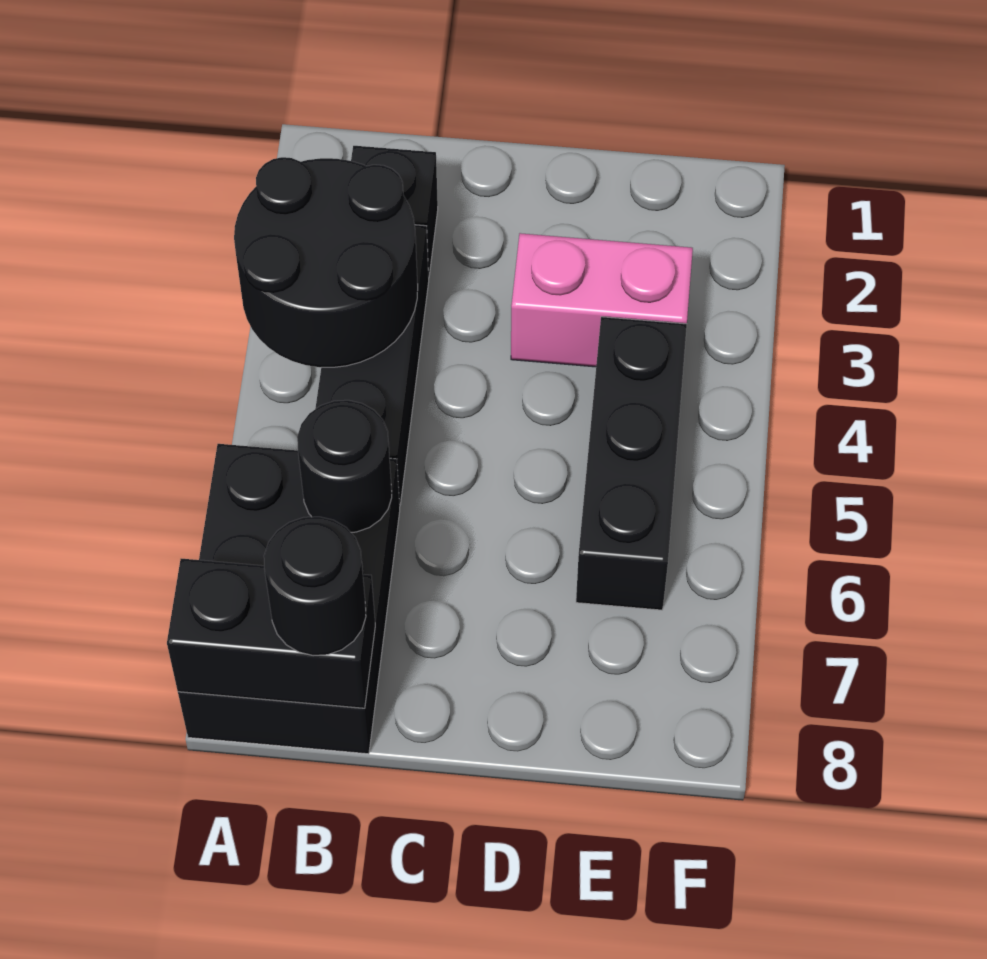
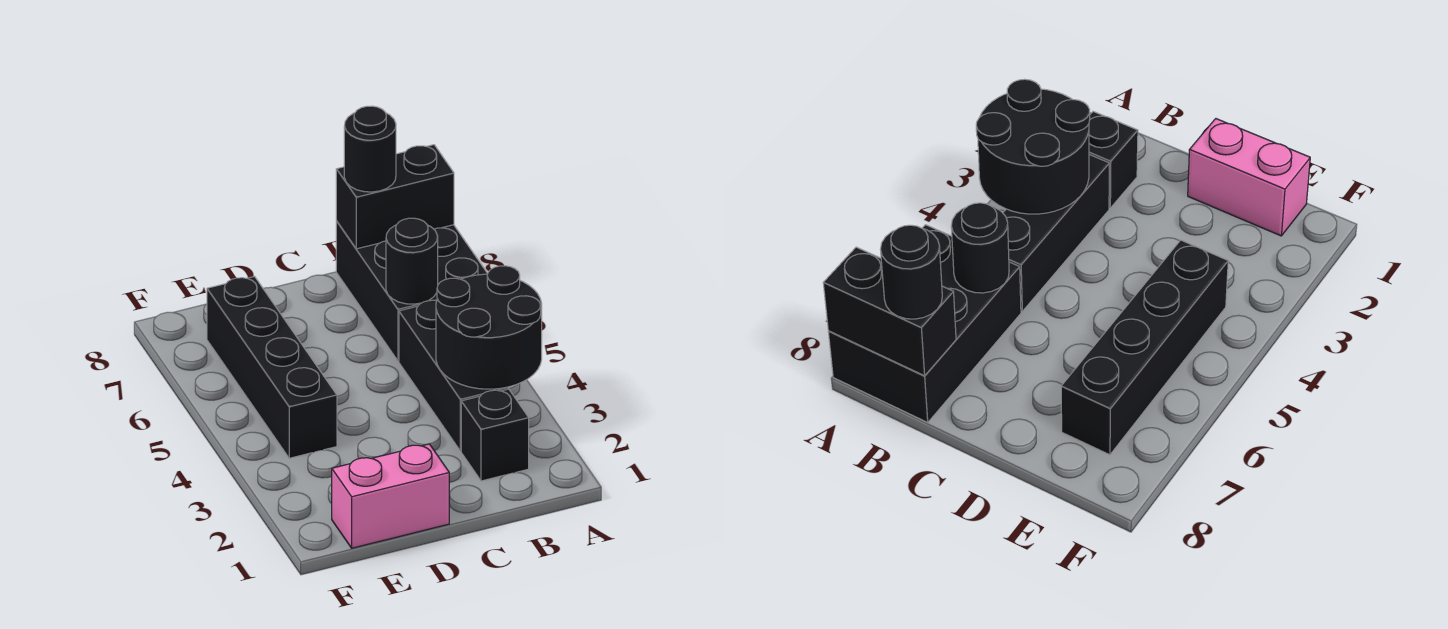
pink 1x2 brick [511,233,693,367] -> pink 1x2 brick moved to [332,444,449,548]
black 1x3 brick [576,317,687,610] -> black 1x4 brick [207,277,337,458]

